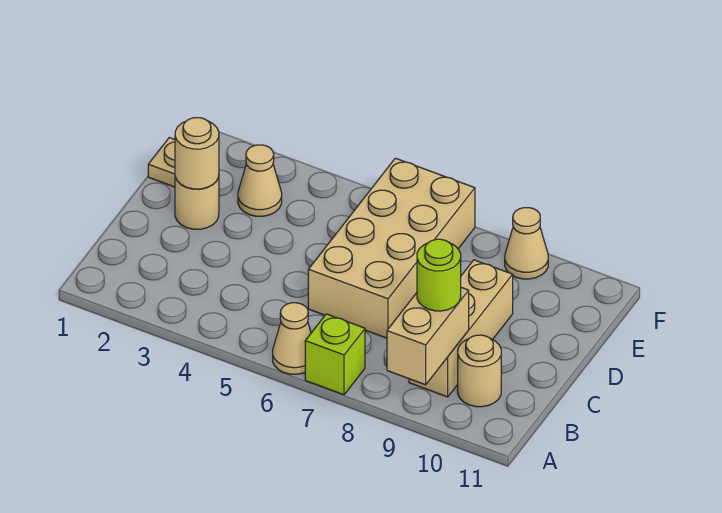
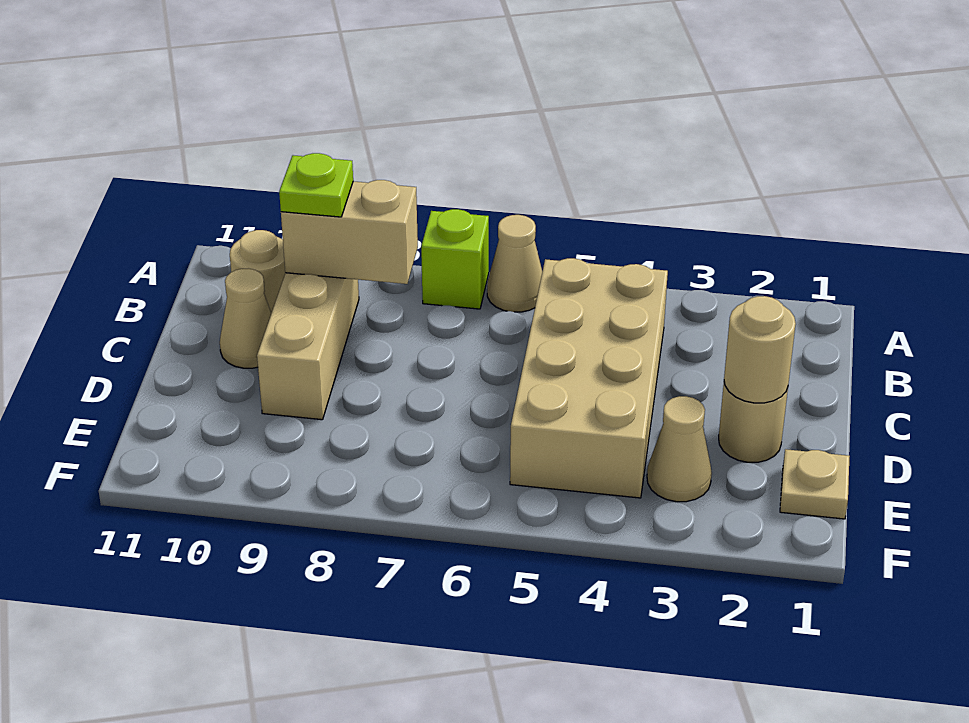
tan 1x2 brick [387,287,469,385] -> tan 1x2 brick turned to [281,180,418,284]
lime 1x1 round brick [417,239,461,311] -> lime 1x1 plate [279,153,353,217]
tan 2x4 brick [308,158,475,338] -> tan 2x4 brick moved to [510,258,668,498]
tan 1x1 cone [505,208,548,279] -> tan 1x1 cone moved to [220,268,271,368]

